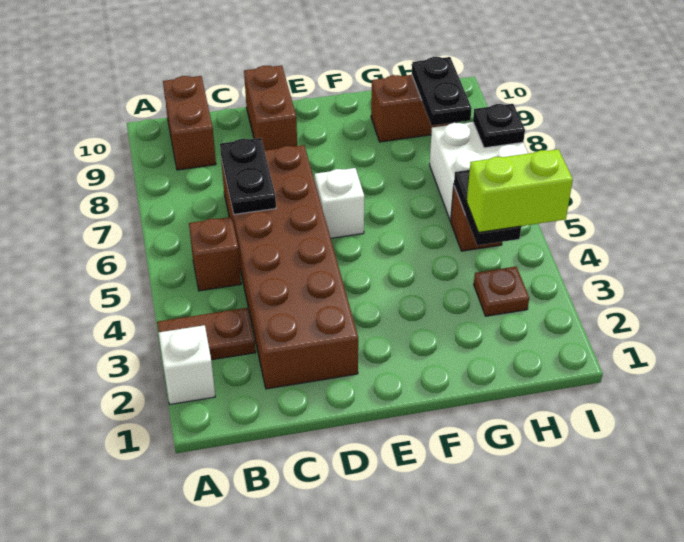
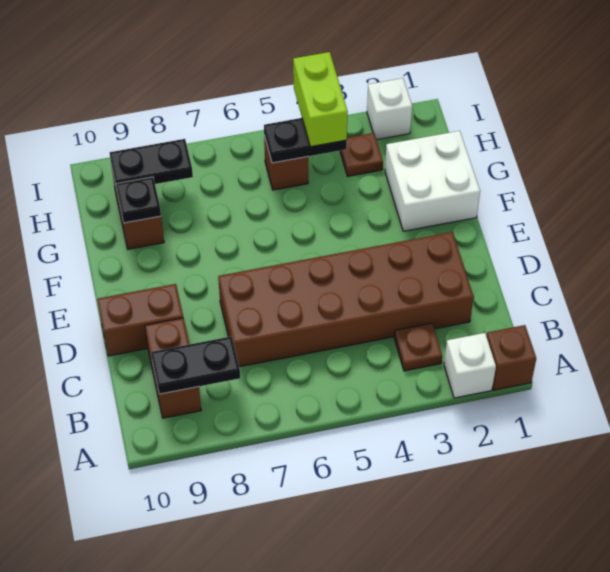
brown 1x2 plate [157,308,256,360] -> brown 1x1 plate [394,323,442,371]
brown 1x1 brick [189,217,241,291] -> brown 1x1 brick moved to [487,325,536,390]
brown 1x2 brick [163,76,216,170] -> brown 1x2 brick turned to [145,318,201,418]
black 1x2 plate [220,138,276,214] -> black 1x2 plate moved to [151,336,240,394]
white 1x1 brick [315,168,364,238] -> white 1x1 brick moved to [367,78,412,140]
white 2x2 brick [429,122,528,221] -> white 2x2 brick moved to [385,131,480,231]
black 1x1 plate [473,104,525,148] -> black 1x1 plate moved to [116,177,161,223]

